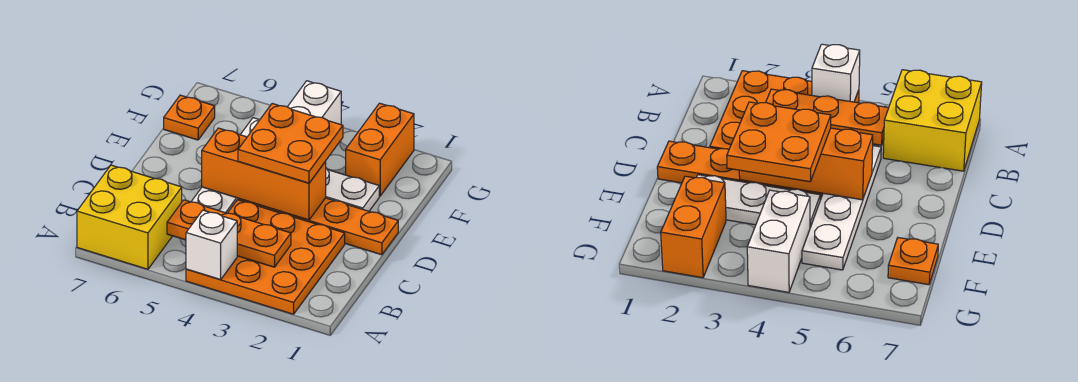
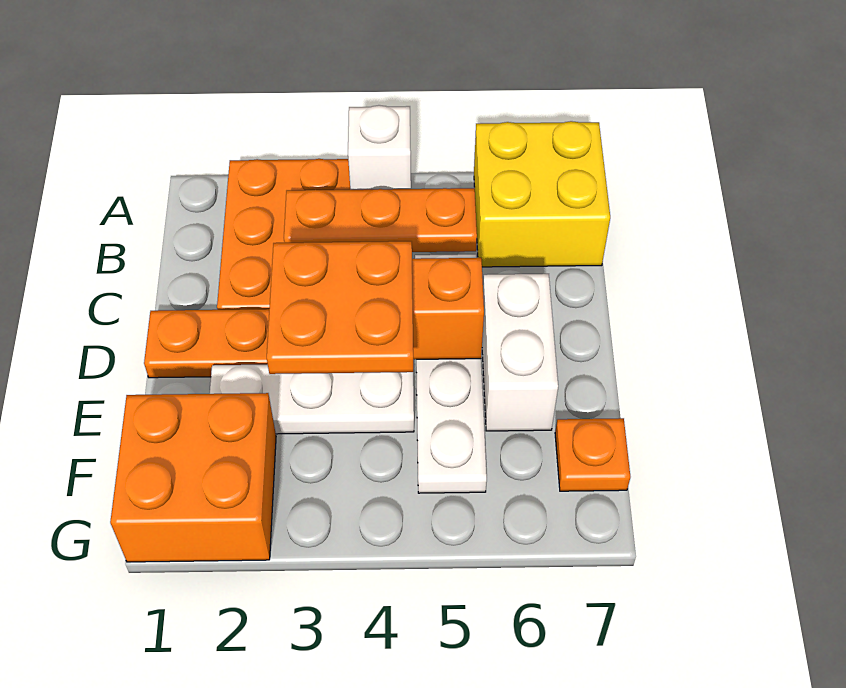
orange 1x2 brick [346,103,414,196] -> orange 2x2 brick [110,393,276,562]
white 1x2 brick [288,81,341,125] -> white 1x2 brick moved to [482,274,558,431]

